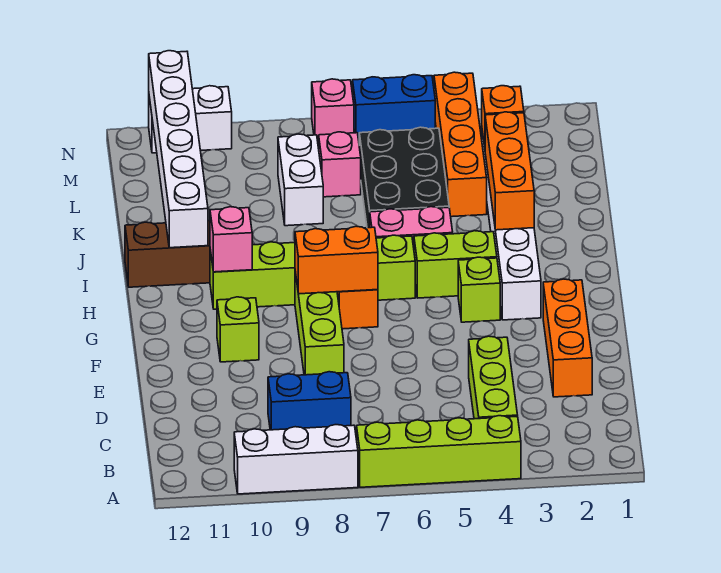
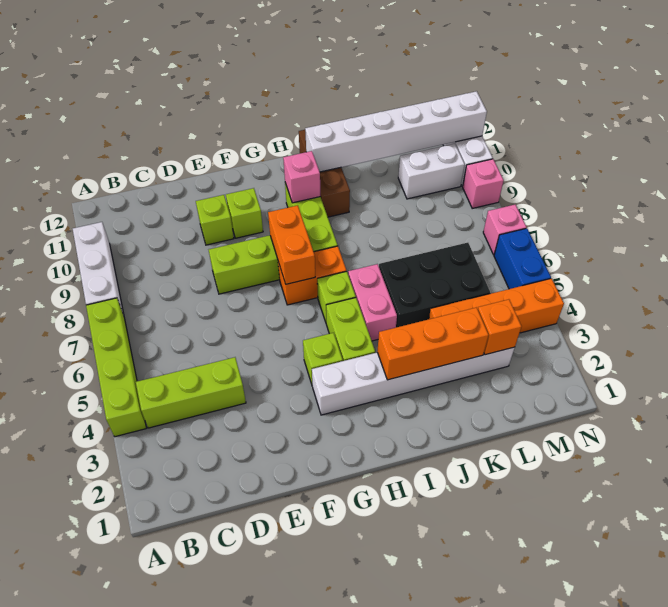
blue 1x2 brick [268,372,351,430] -> none
orange 1x3 brick [543,279,592,397] -> none
none -> lime 1x1 brick [196,195,234,245]
white 1x2 brick [278,134,323,226] -> white 1x2 brick moved to [398,143,465,199]
pink 1x1 brick [319,132,361,197] -> pink 1x1 brick moved to [463,159,504,208]

